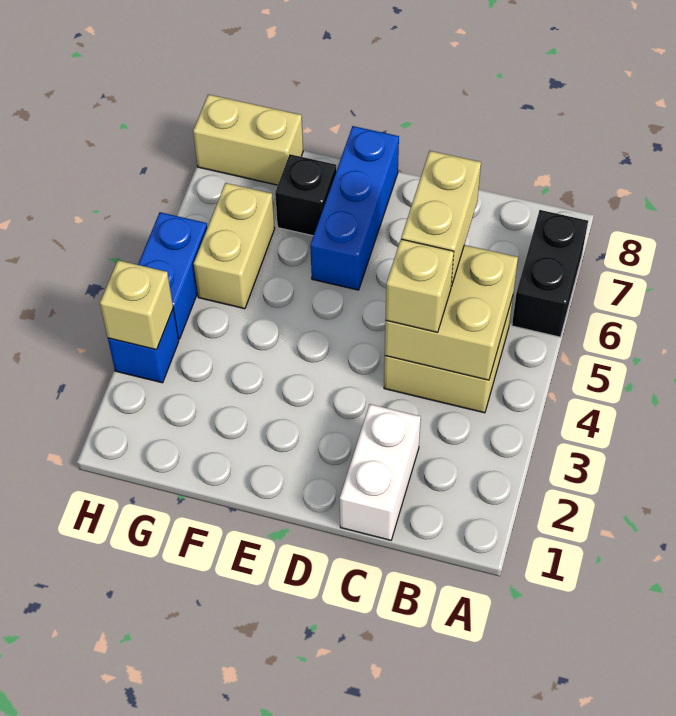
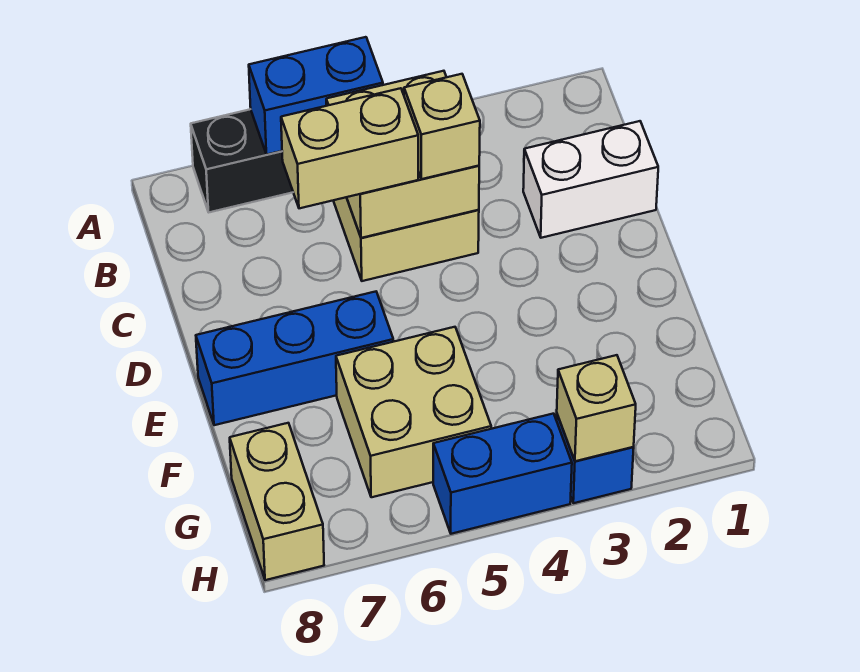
none -> blue 1x2 brick [249,37,383,154]
black 1x1 brick [275,154,336,236] -> none
tan 1x2 brick [194,183,275,309] -> tan 2x2 brick [336,327,491,497]

